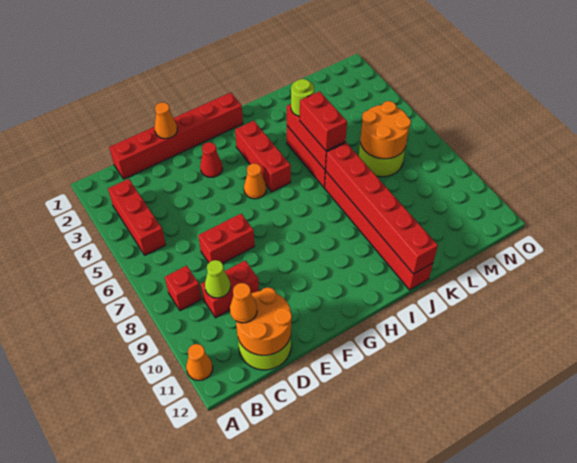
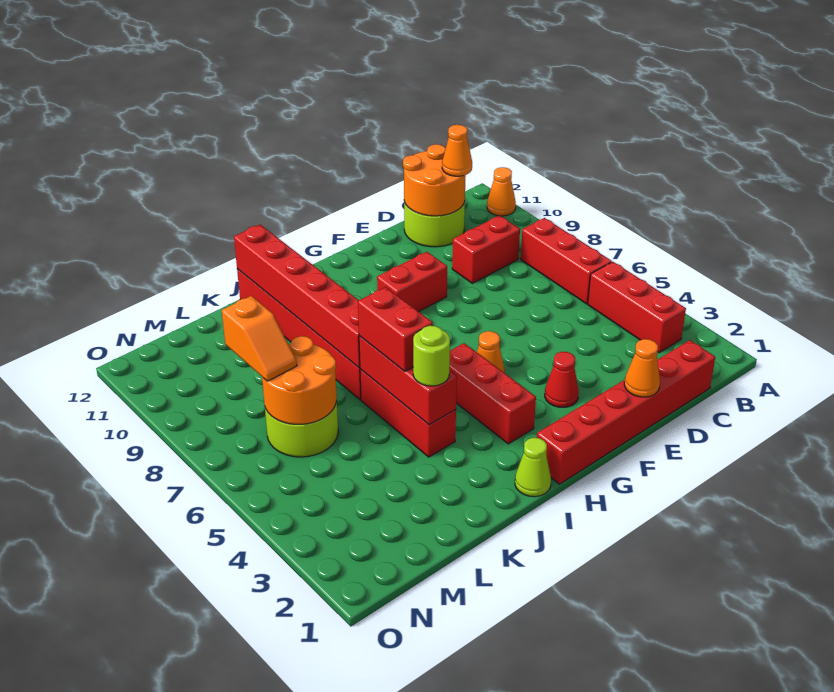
red 1x1 brick [165,266,202,311] -> red 1x3 brick [521,218,612,304]
lime 1x1 cone [205,260,231,298] -> lime 1x1 cone moved to [515,438,551,497]
red 1x2 brick [198,214,255,263] -> red 1x2 brick moved to [377,252,447,312]
none -> orange 1x2 slope [222,296,297,381]

